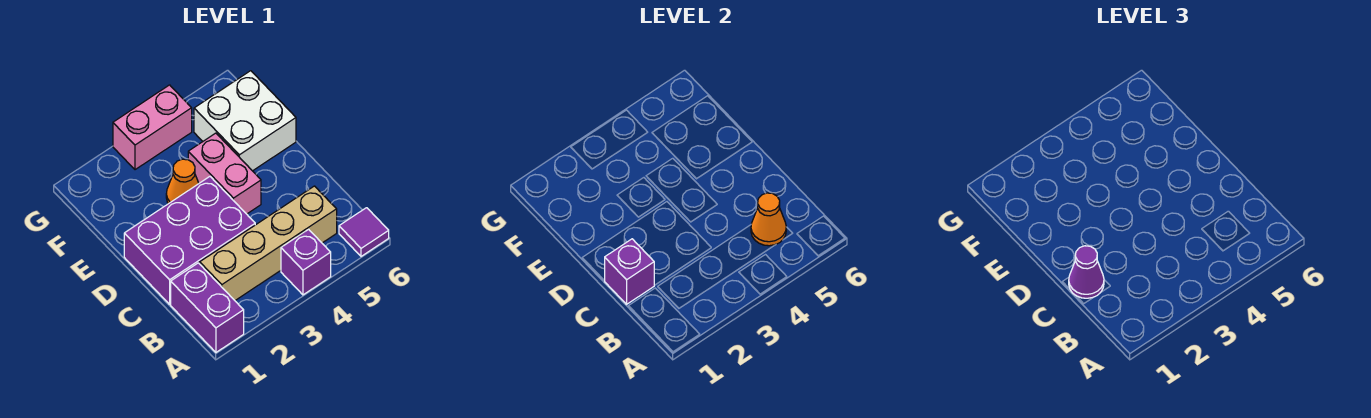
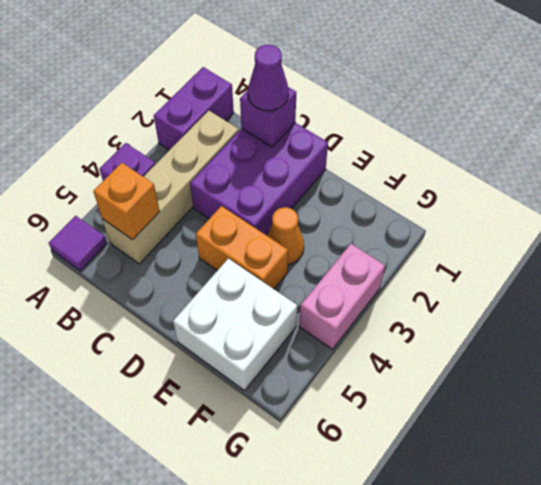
purple 1x2 brick [171,263,244,352] -> purple 1x2 brick turned to [154,67,234,150]
orange 1x1 cone [751,193,786,246] -> orange 1x1 brick [93,163,160,240]
pink 1x2 brick [188,133,261,214] -> orange 1x2 brick [196,206,288,289]

